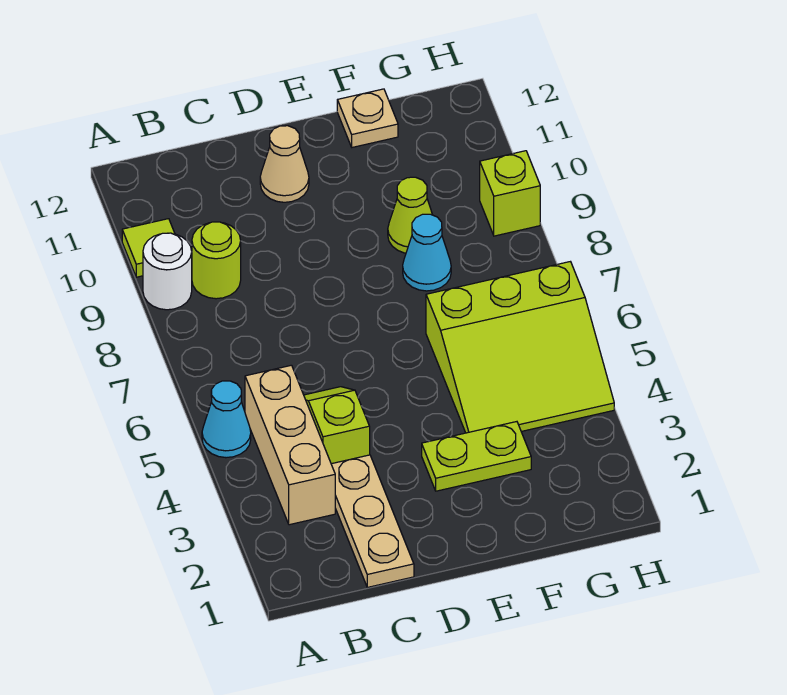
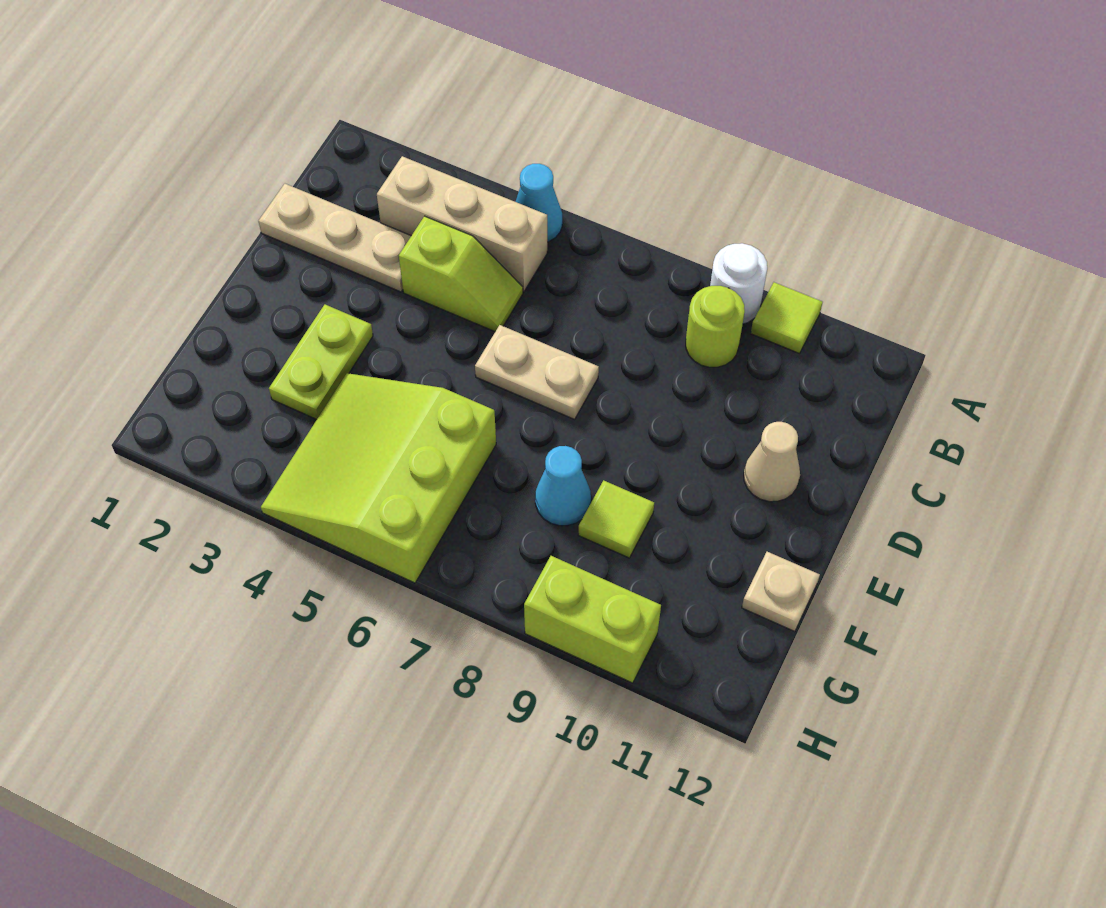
none -> tan 1x2 plate [475,325,599,419]
lime 1x1 cone [388,177,432,253] -> lime 1x1 tile [578,480,654,558]
lime 1x1 brick [480,151,540,236] -> lime 1x2 brick [524,556,661,683]

